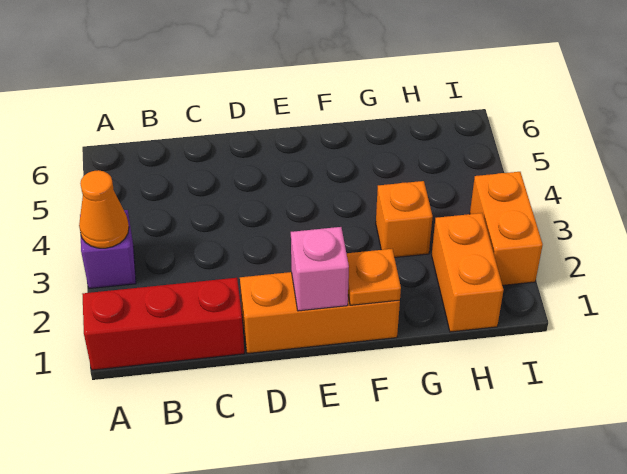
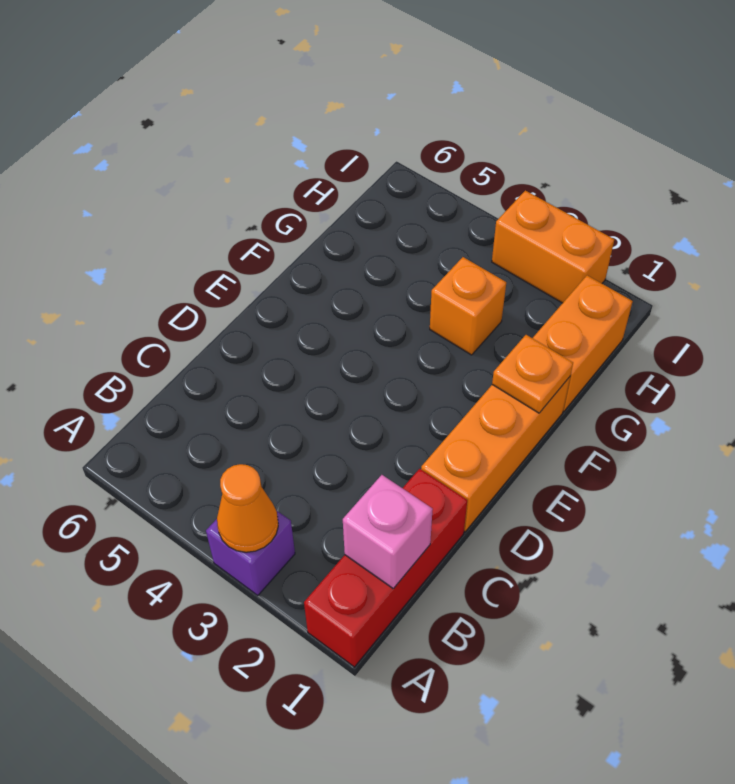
pink 1x1 brick [291,227,349,311] -> pink 1x1 brick moved to [343,475,433,589]
orange 1x2 brick [432,213,504,332] -> orange 1x2 brick turned to [533,275,633,411]

